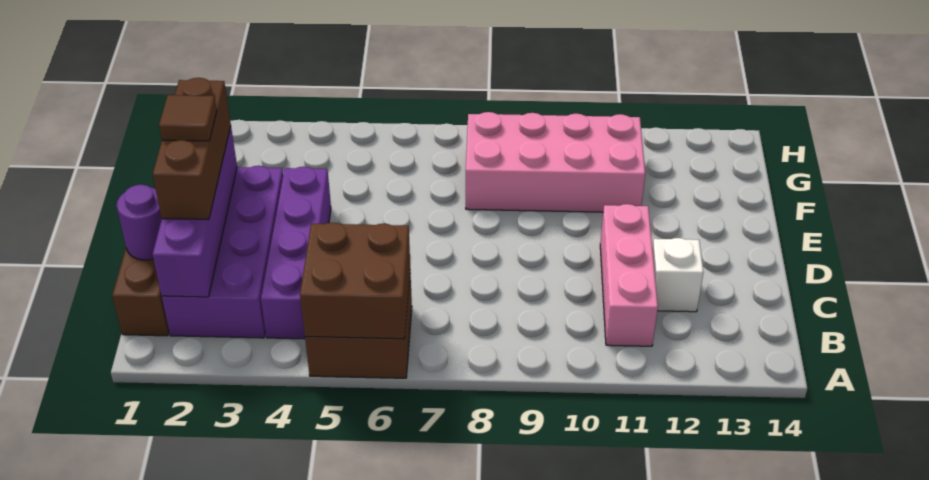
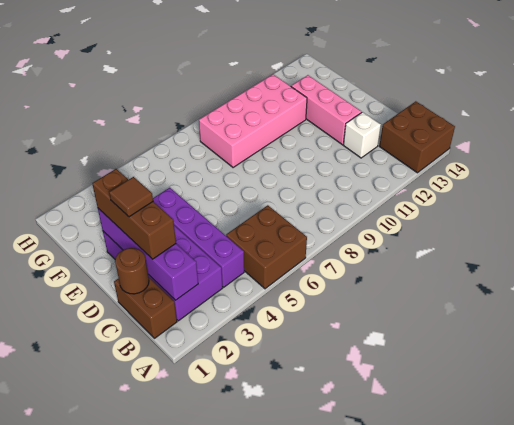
brown 2x2 brick [300,223,410,339] -> brown 2x2 brick moved to [379,101,455,173]
pink 1x3 brick [600,204,658,346] -> pink 1x3 brick moved to [291,75,362,145]
purple 1x1 round brick [117,185,162,260] -> brown 1x1 round brick [115,248,149,294]

